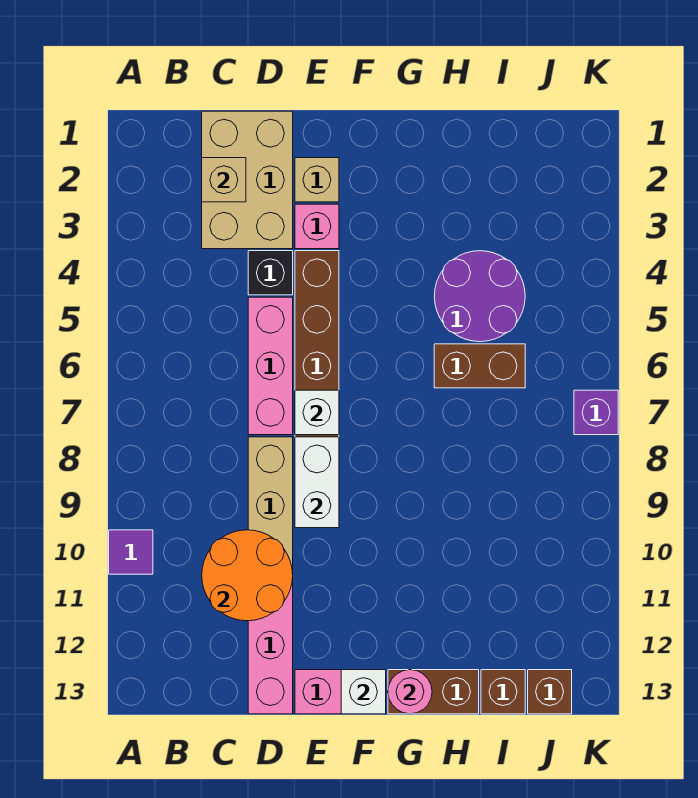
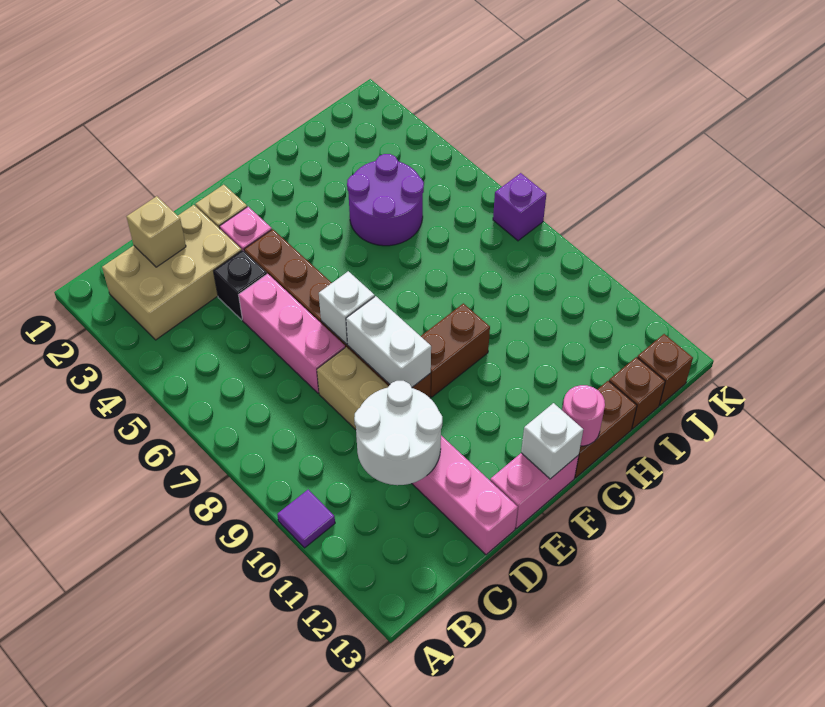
tan 2x3 brick [202,111,293,249] -> tan 2x3 brick turned to [102,205,242,340]
orange 2x2 round brick [202,530,293,621] -> white 2x2 round brick [354,381,442,485]
brown 1x2 brick [434,344,525,388] -> brown 1x2 brick moved to [421,303,490,397]

